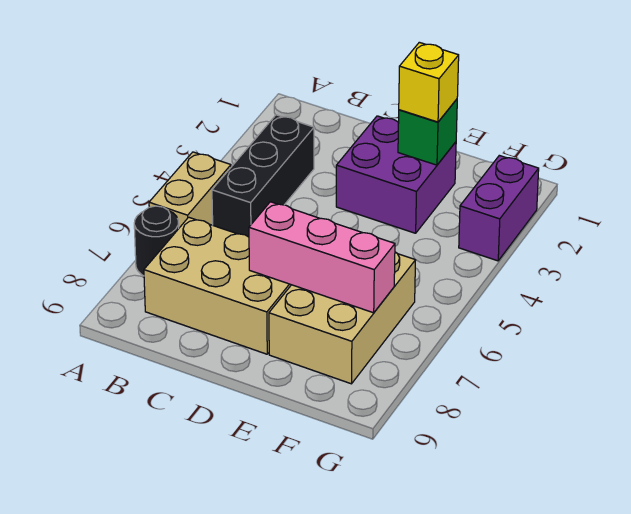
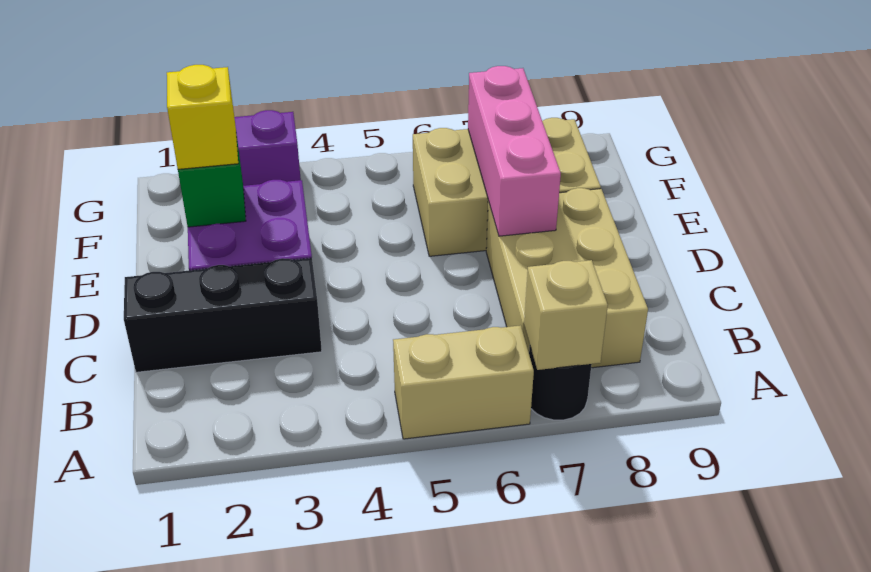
none -> tan 1x1 brick [524,260,608,370]
black 1x3 brick [212,115,314,237] -> black 1x3 brick moved to [124,258,322,372]

